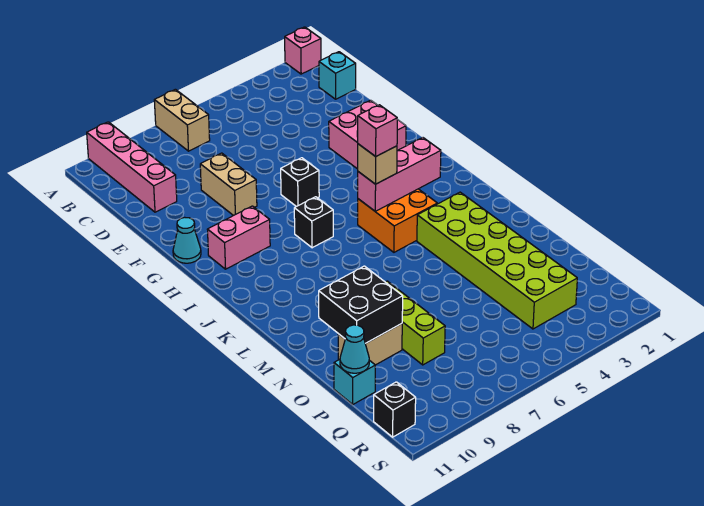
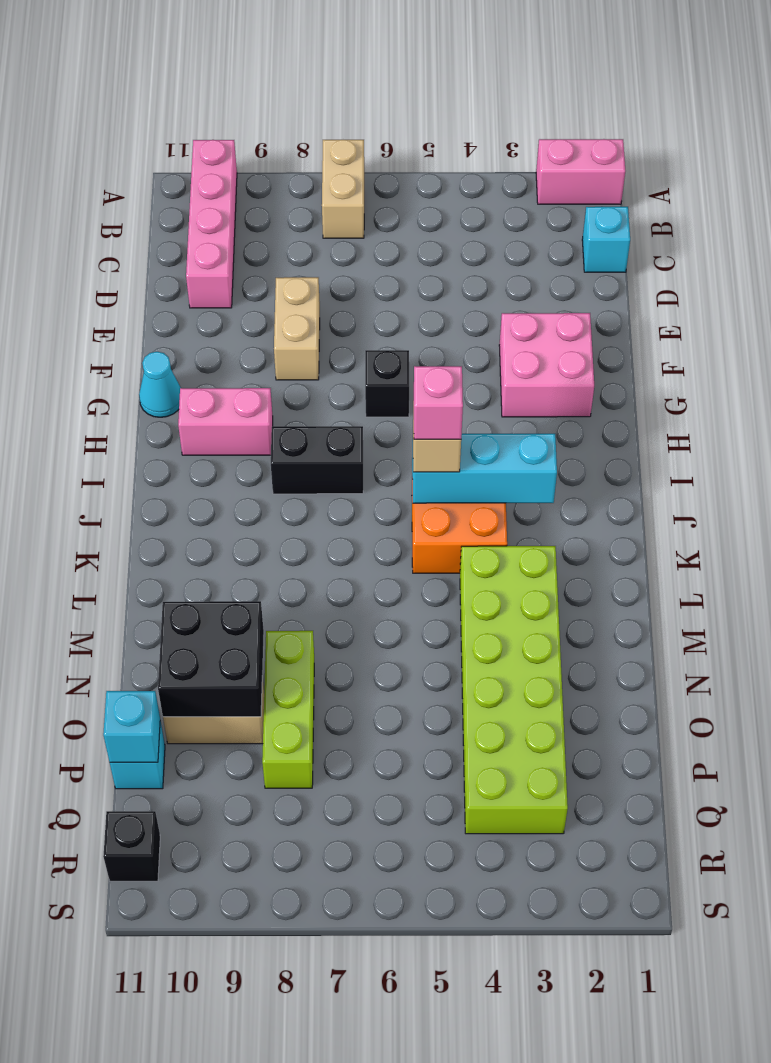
pink 1x1 brick [285,27,321,74] -> pink 1x2 brick [536,139,625,204]
black 1x1 brick [294,197,333,248] -> black 1x2 brick [271,426,363,494]
pink 1x3 brick [358,137,441,211] -> cyan 1x3 brick [412,434,557,503]
cyan 1x1 cone [340,325,369,373] -> cyan 1x1 brick [103,691,160,762]

